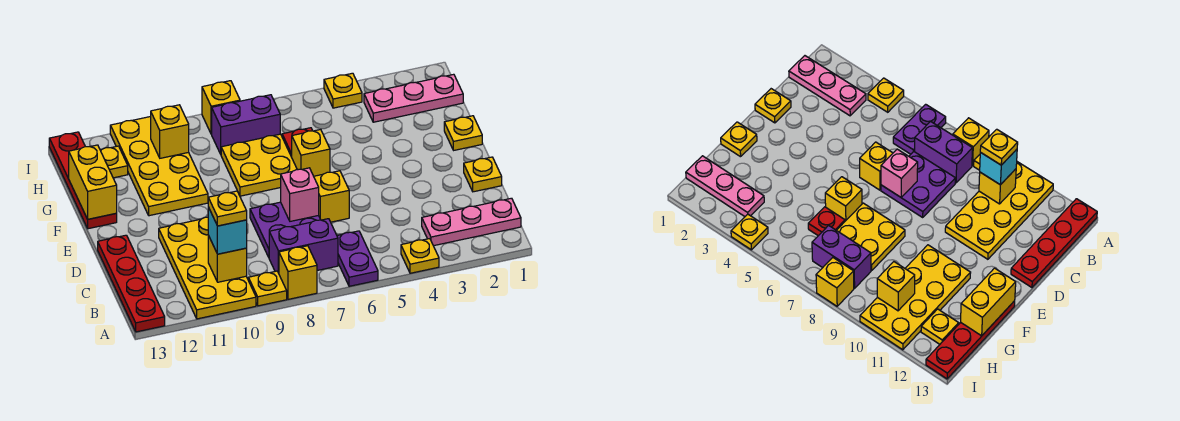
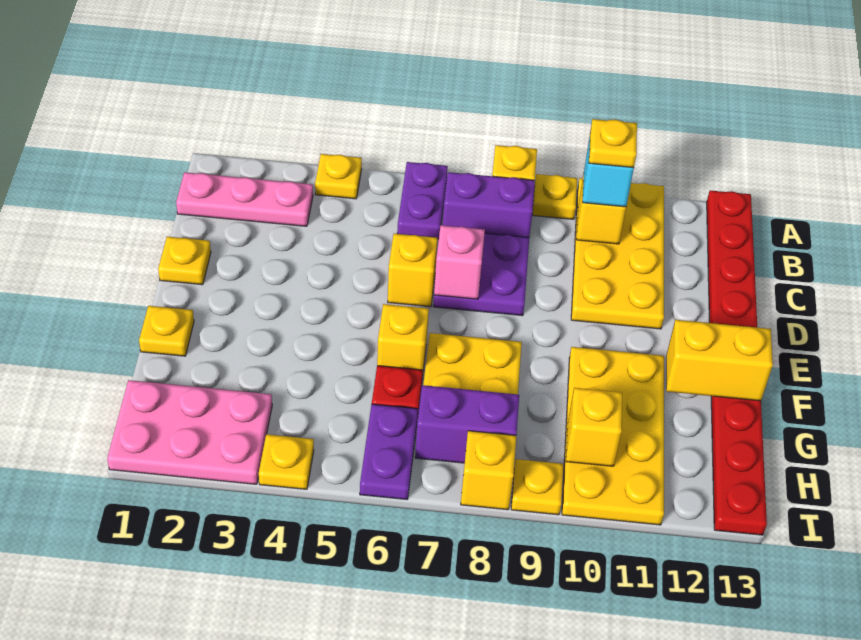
yellow 1x2 brick [69,145,117,219] -> yellow 1x2 brick turned to [666,320,773,401]
pink 1x3 plate [364,74,463,122] -> pink 2x3 plate [107,380,272,484]
none -> purple 1x2 plate [360,404,418,499]
yellow 1x1 plate [100,146,128,178] -> yellow 1x1 plate moved to [511,459,563,515]

